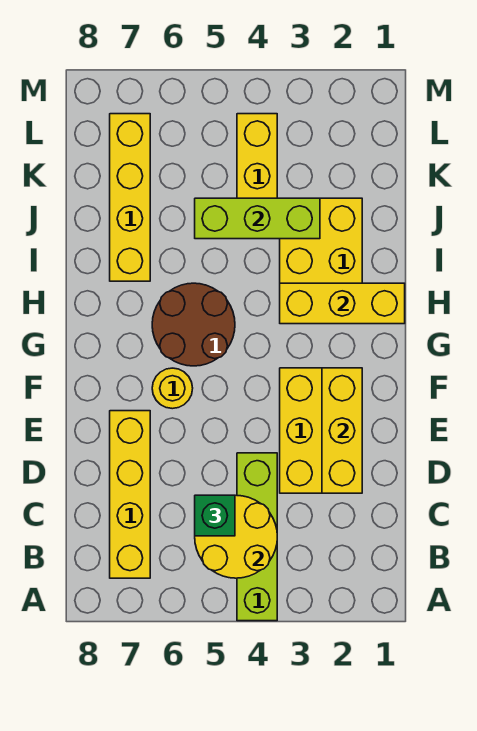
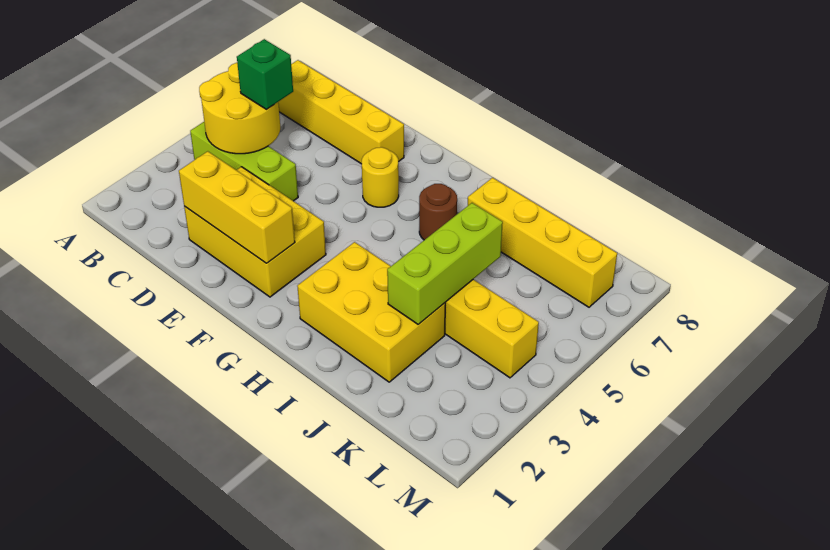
lime 1x4 brick [237,453,277,621] -> lime 1x3 brick [190,122,298,201]
brown 2x2 round brick [152,283,235,366] -> brown 1x1 round brick [419,184,457,240]
yellow 1x3 brick [280,283,405,324] -> none

